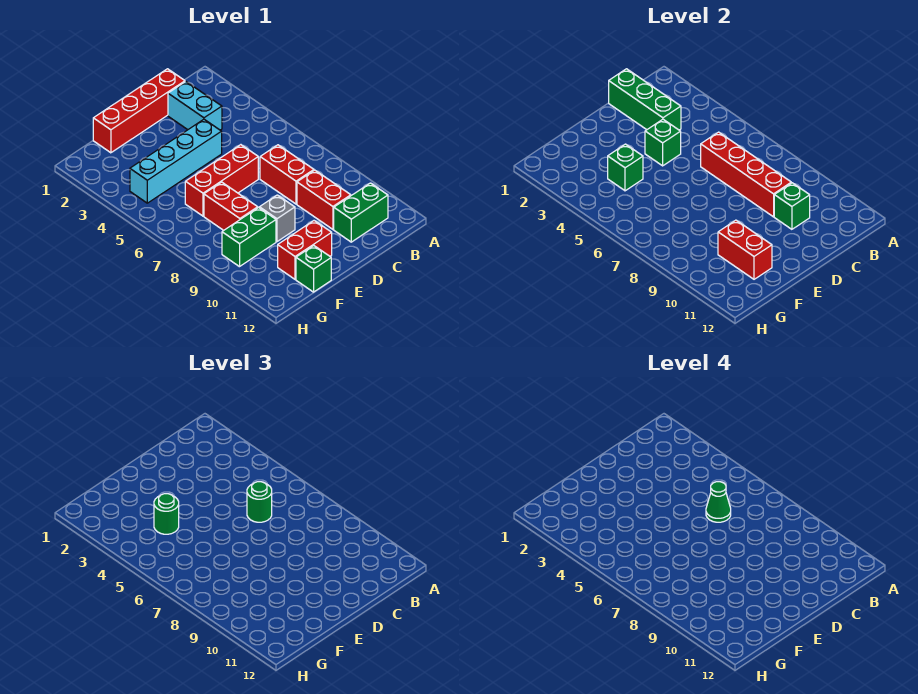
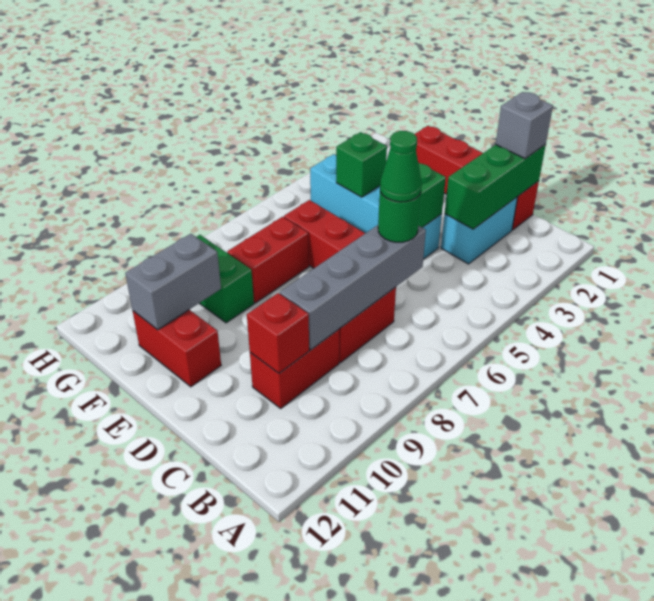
green 1x2 brick [334,183,388,242] -> none
red 1x4 brick [701,132,791,217] -> grey 1x4 brick [280,225,426,350]
green 1x1 brick [774,183,810,229] -> red 1x1 brick [247,293,309,373]
grey 1x1 brick [259,195,295,242] -> grey 1x1 brick moved to [496,92,553,159]
green 1x1 round brick [154,494,179,534] -> none
red 1x2 brick [718,220,772,279] -> grey 1x2 brick [125,234,221,330]
green 1x1 brick [296,246,331,292] -> none

